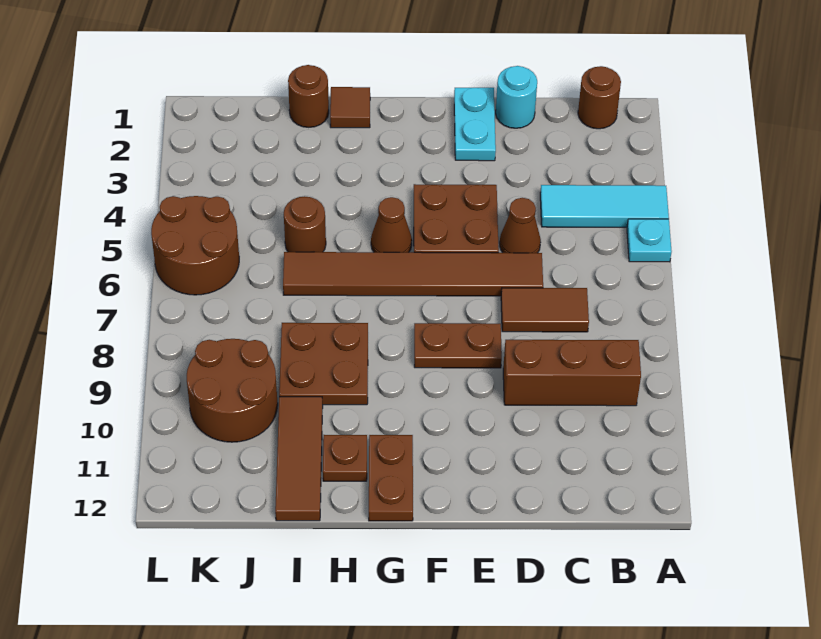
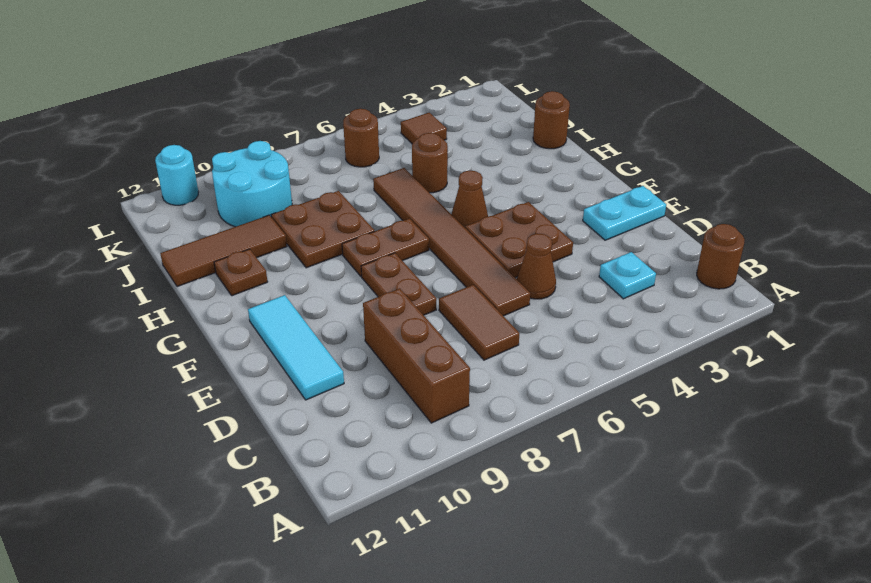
cyan 1x3 tile [540,185,669,227] -> cyan 1x3 tile moved to [248,295,344,400]
cyan 1x1 plate [627,219,672,262] -> cyan 1x1 plate moved to [599,252,656,299]
cyan 1x1 round brick [496,66,537,128] -> cyan 1x1 round brick moved to [155,145,198,205]
brown 1x2 plate [369,435,413,521] -> brown 1x2 plate moved to [342,219,429,277]
brown 1x1 tile [330,87,370,128] -> brown 1x1 tile moved to [401,113,447,144]
brown 2x2 round brick [187,339,278,442] -> cyan 2x2 round brick [212,141,292,227]
brown 2x2 round brick [151,196,239,295] -> brown 1x1 round brick [343,109,379,167]

